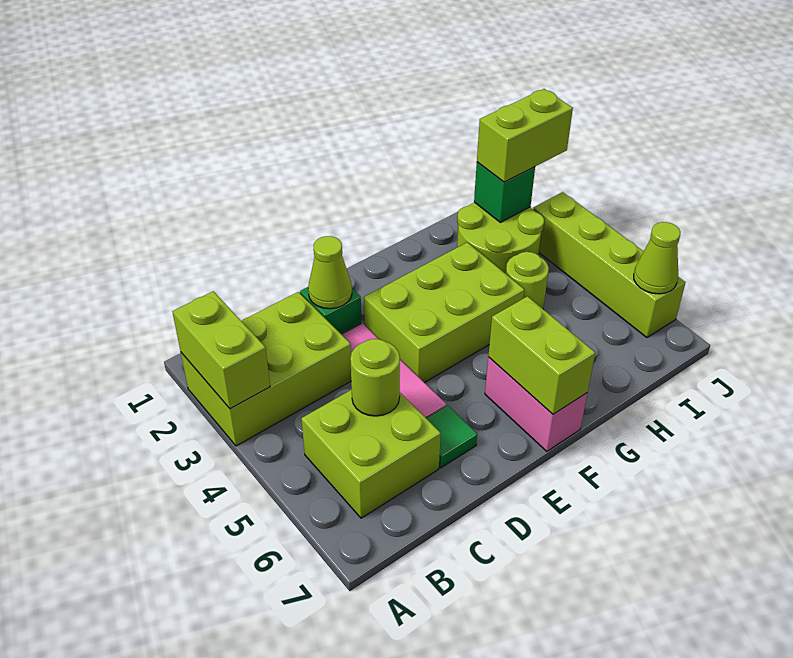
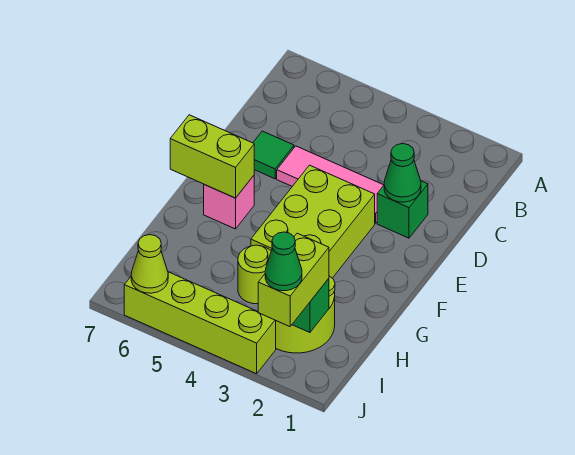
lime 2x3 brick [181,292,351,446] -> none
lime 1x2 brick [172,291,270,409] -> none
lime 2x2 brick [301,390,441,518] -> none
lime 1x1 round brick [350,339,400,416] -> none
lime 1x1 cone [308,236,352,309] -> green 1x1 cone [384,144,421,202]
pink 1x2 brick [485,357,587,451] -> pink 1x1 brick [204,176,254,229]
none -> green 1x1 cone [265,232,302,291]

